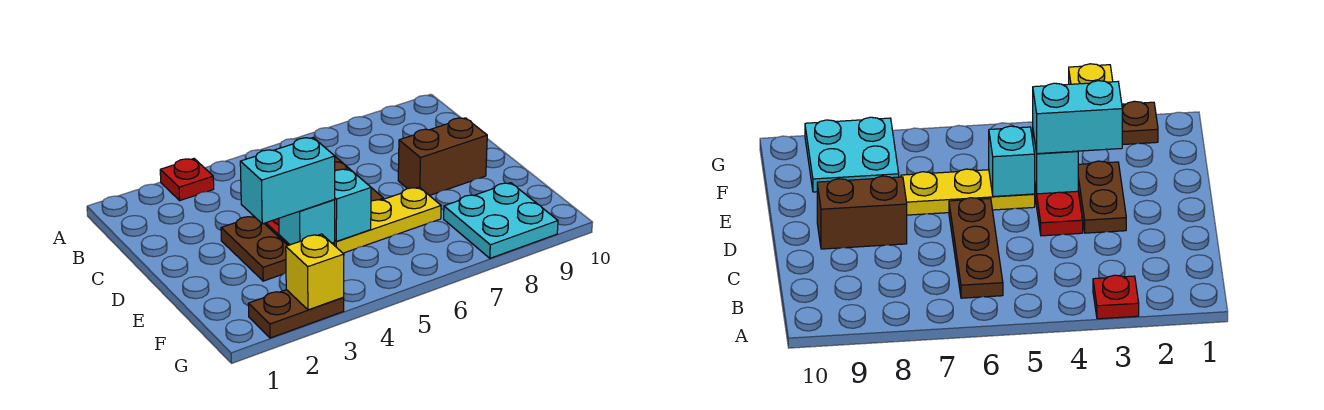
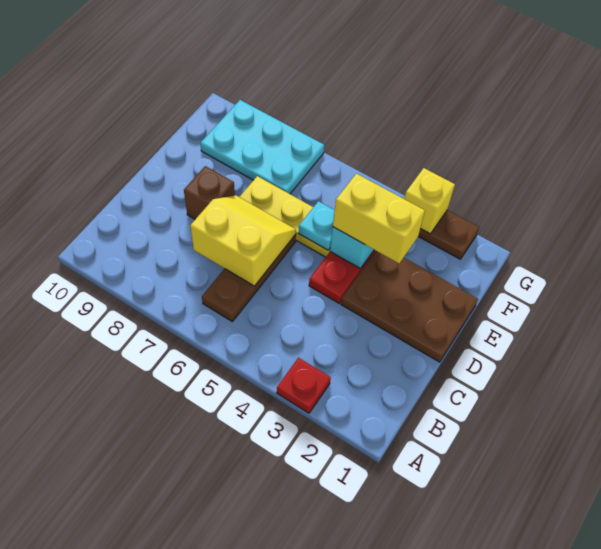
none -> yellow 2x2 slope [190,195,296,286]
brown 1x2 plate [221,216,288,281] -> brown 2x3 plate [341,251,478,362]
brown 1x2 brick [398,118,487,196] -> brown 1x1 brick [184,166,235,219]
cyan 1x2 brick [240,138,335,224] -> yellow 1x2 brick [333,174,425,263]
cyan 1x1 brick [334,169,371,242] -> cyan 1x1 plate [298,201,335,250]
cyan 2x2 plate [444,183,558,258] -> cyan 2x3 plate [200,100,324,194]

